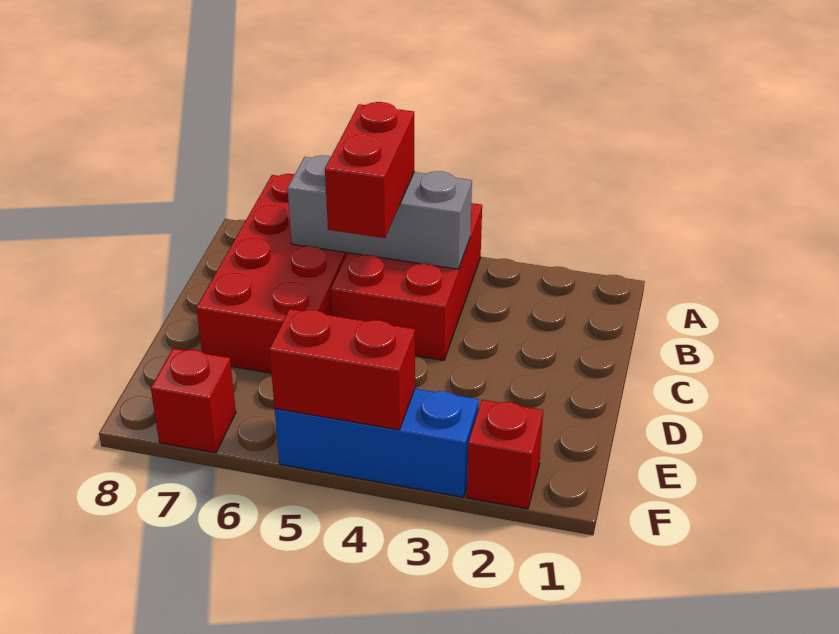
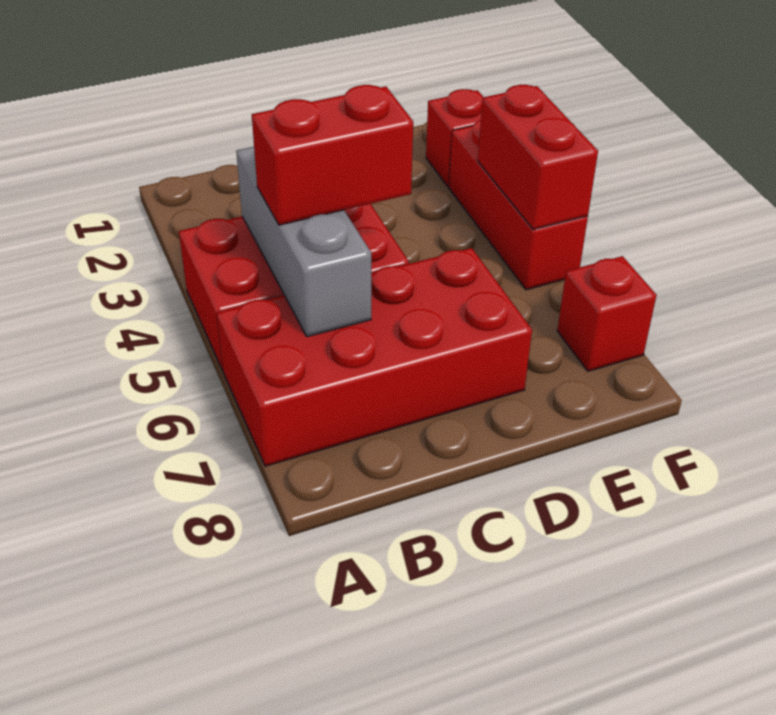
blue 1x3 brick [275,389,479,497] -> red 1x3 brick [449,120,588,290]

